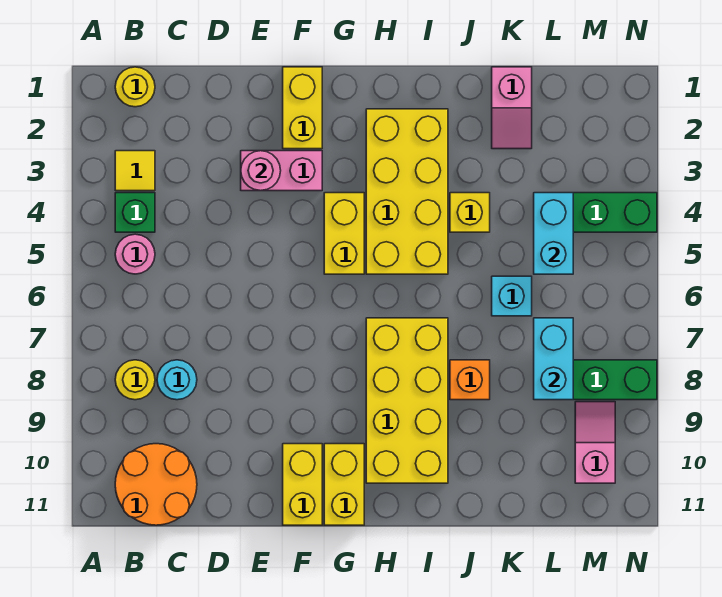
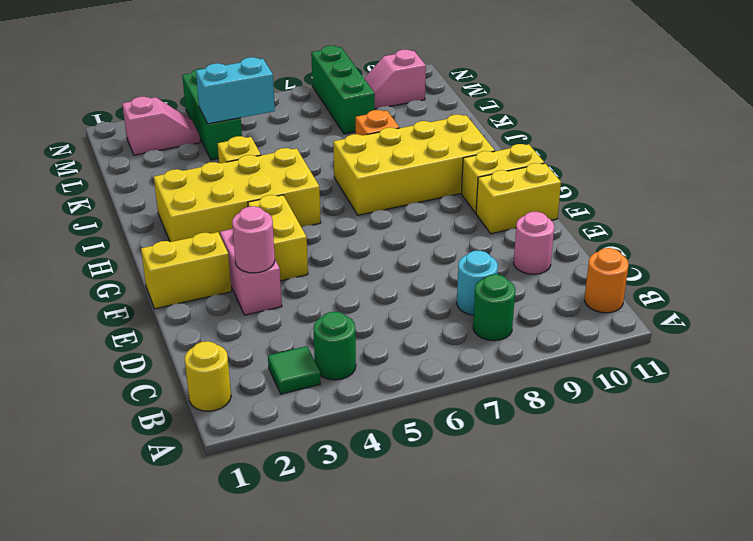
yellow 1x1 tile [115,151,155,191] -> green 1x1 tile [268,346,320,394]
green 1x1 brick [115,193,155,232] -> green 1x1 round brick [313,312,356,380]
pink 1x1 round brick [115,234,155,274] -> pink 1x1 round brick moved to [514,212,554,274]
yellow 1x1 round brick [115,360,155,400] -> green 1x1 round brick [473,274,515,341]
orange 2x2 round brick [115,444,197,525] -> orange 1x1 round brick [585,248,629,313]
yellow 1x2 brick [324,193,364,274] -> yellow 1x2 brick turned to [248,195,308,281]
pink 1x2 slope [492,67,532,149] -> pink 1x2 slope moved to [122,97,200,155]
cyan 1x1 brick [492,276,532,316] -> none
cyan 1x2 brick [534,318,573,400] -> none

